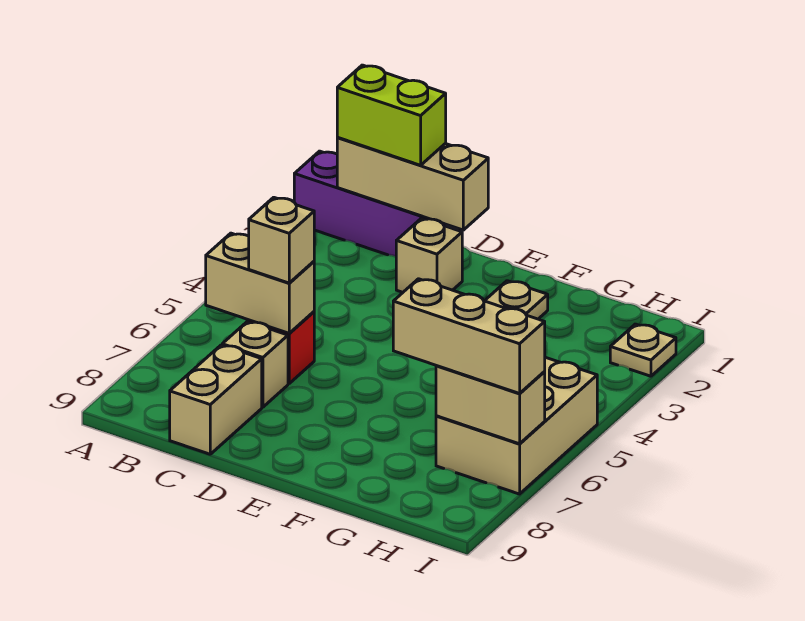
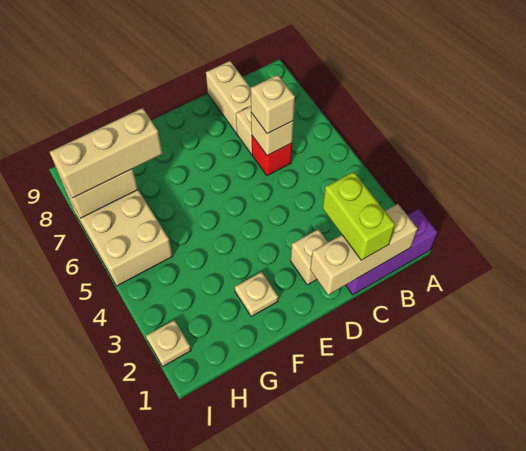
lime 1x2 brick [337,65,446,165] -> lime 1x2 brick turned to [323,172,395,260]
tan 1x2 brick [206,233,314,333] -> tan 1x1 brick [251,113,294,156]

